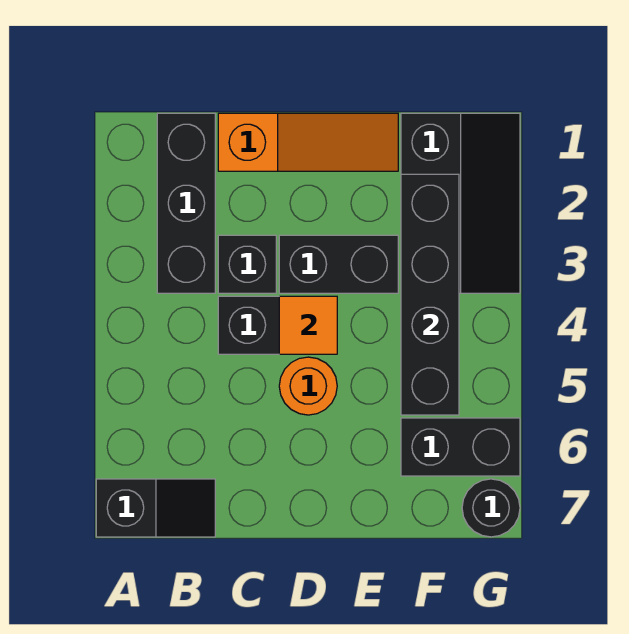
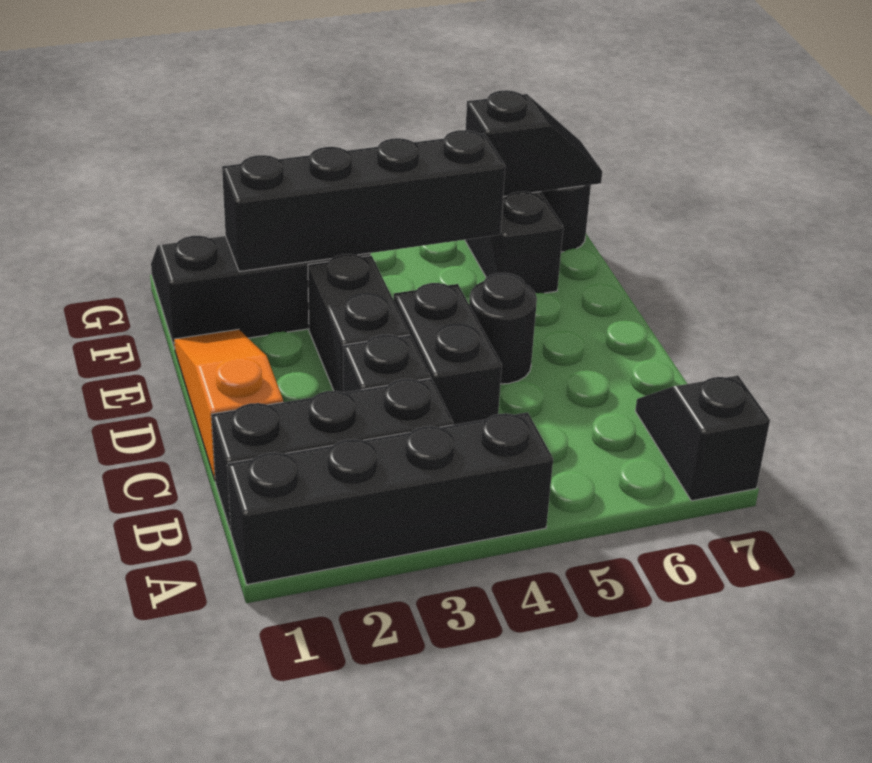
none -> black 1x4 brick [227,412,553,585]
orange 1x1 tile [279,296,337,354] -> none
orange 1x1 round brick [279,357,337,415] -> black 1x1 round brick [469,273,537,384]
none -> black 1x2 slope [466,90,602,197]

